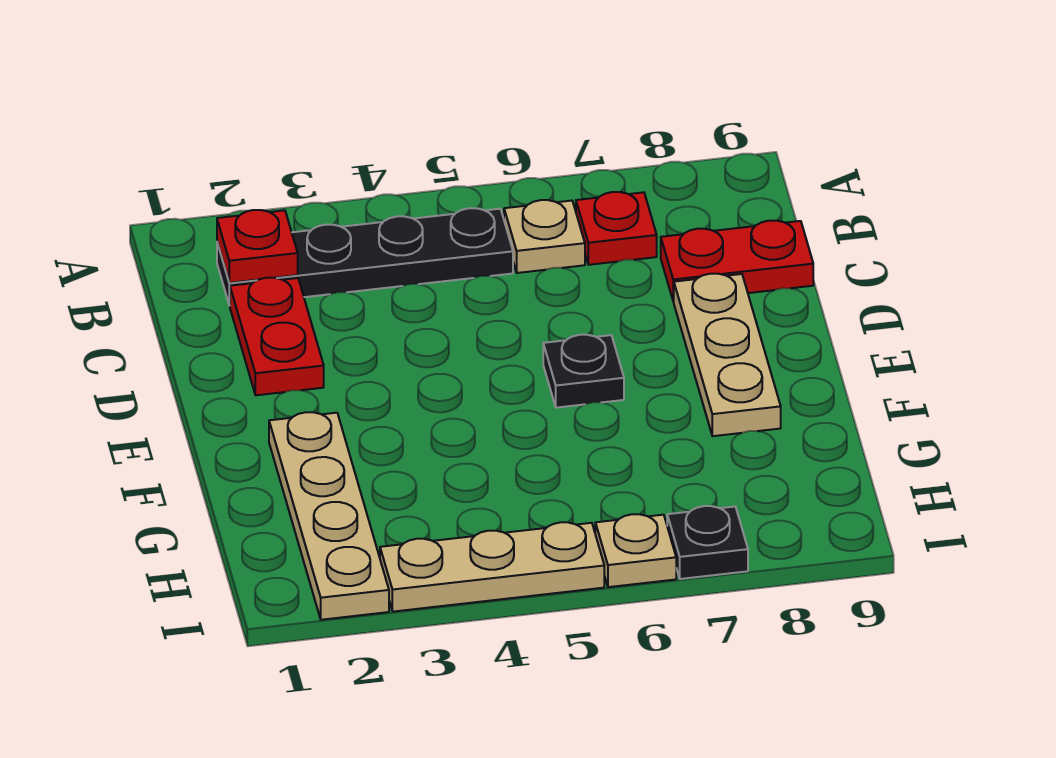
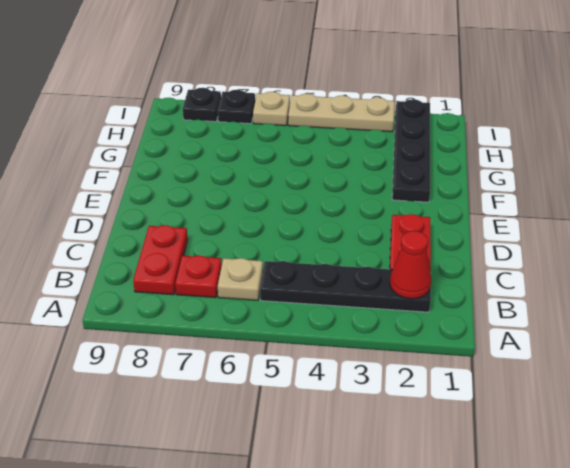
red 1x1 plate [217,210,298,283] -> red 1x1 cone [390,231,431,299]
red 1x2 plate [661,221,813,301] -> red 1x2 plate turned to [133,225,188,295]
tan 1x3 plate [673,274,781,436] -> none
black 1x1 plate [543,335,624,408] -> black 1x1 plate moved to [183,88,221,122]
tan 1x4 plate [269,412,389,620] -> black 1x4 plate [392,99,430,202]

